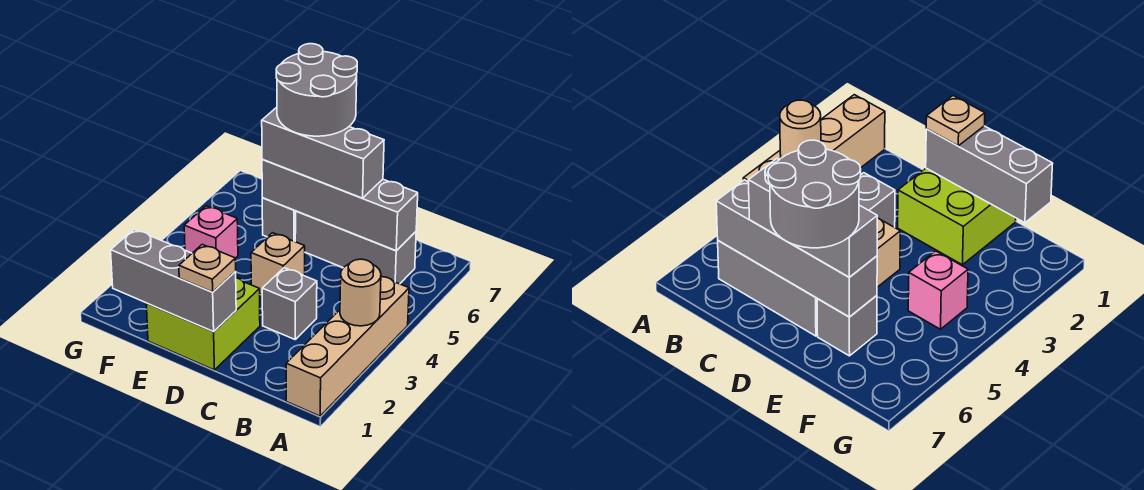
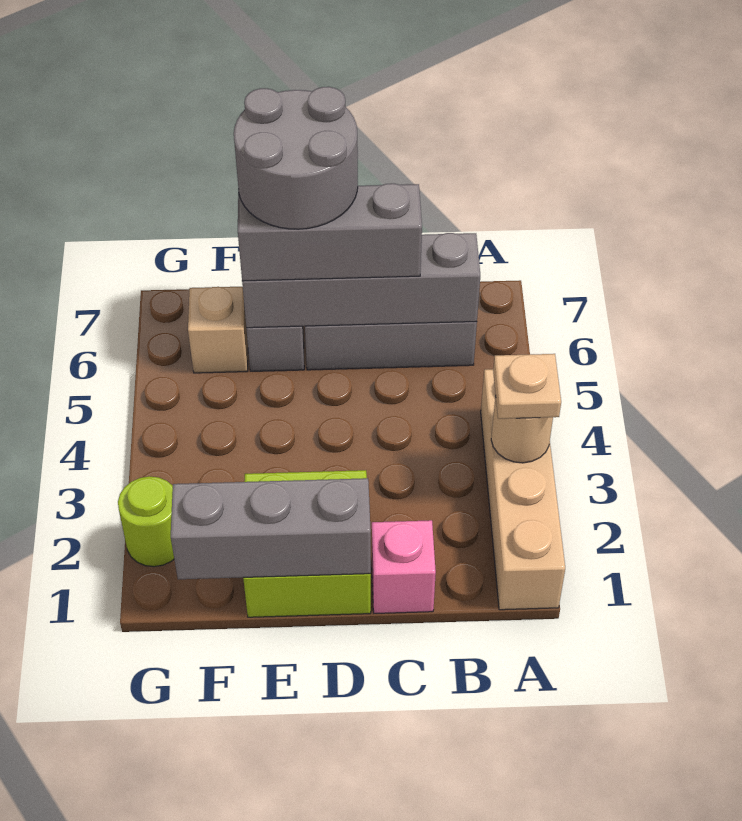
grey 1x1 brick [262,268,317,339] -> none
tan 1x1 plate [179,244,236,292] -> tan 1x1 plate moved to [493,354,561,419]
tan 1x1 brick [251,233,305,294] -> tan 1x1 brick moved to [188,287,248,373]
pink 1x1 brick [184,206,238,258] -> pink 1x1 brick moved to [372,520,436,613]
none -> lime 1x1 round brick [118,476,174,567]

